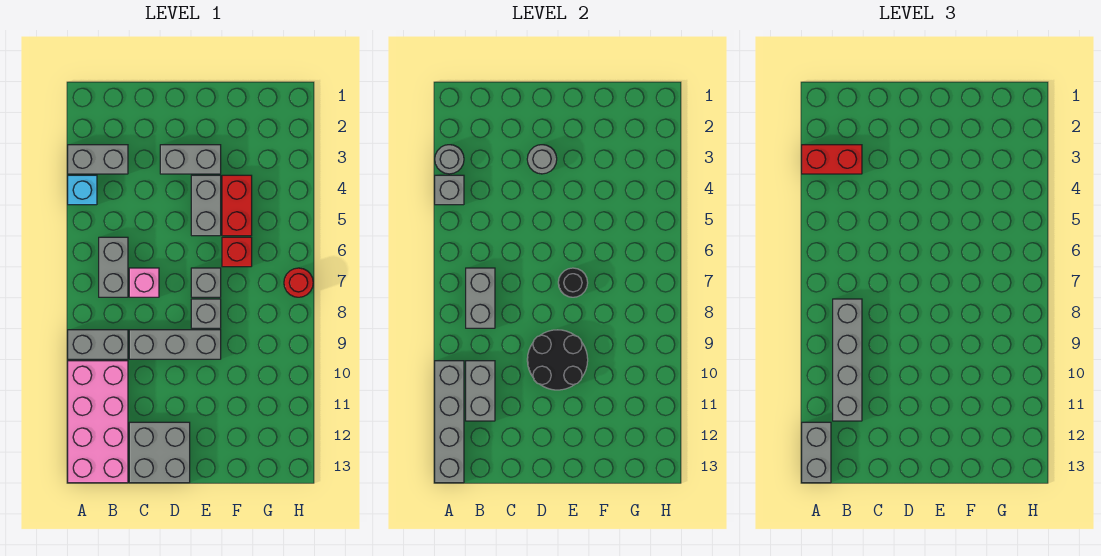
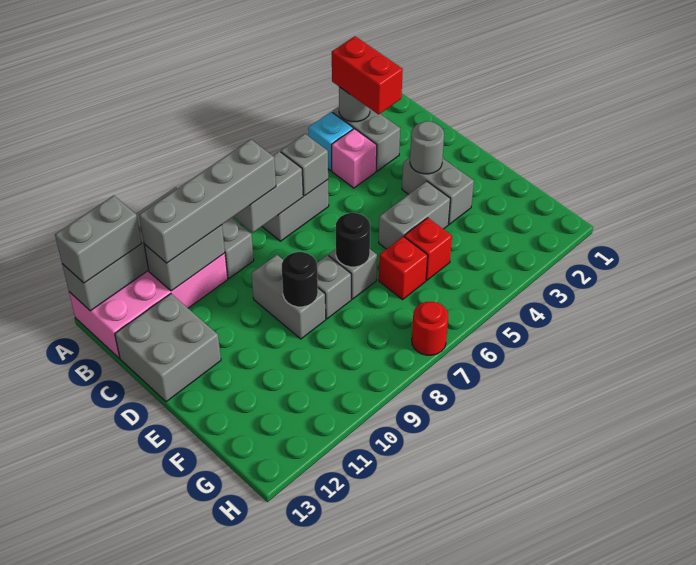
grey 1x1 brick [435,175,464,205] -> grey 1x1 brick moved to [281,134,328,196]
pink 1x1 brick [129,268,159,297] -> pink 1x1 brick moved to [332,129,377,188]
grey 1x3 brick [129,330,221,359] -> grey 1x2 brick [251,255,326,339]
black 2x2 round brick [527,330,588,390] -> black 1x1 round brick [282,252,318,307]
red 1x2 brick [222,175,252,236] -> red 1x1 brick [404,218,452,280]

